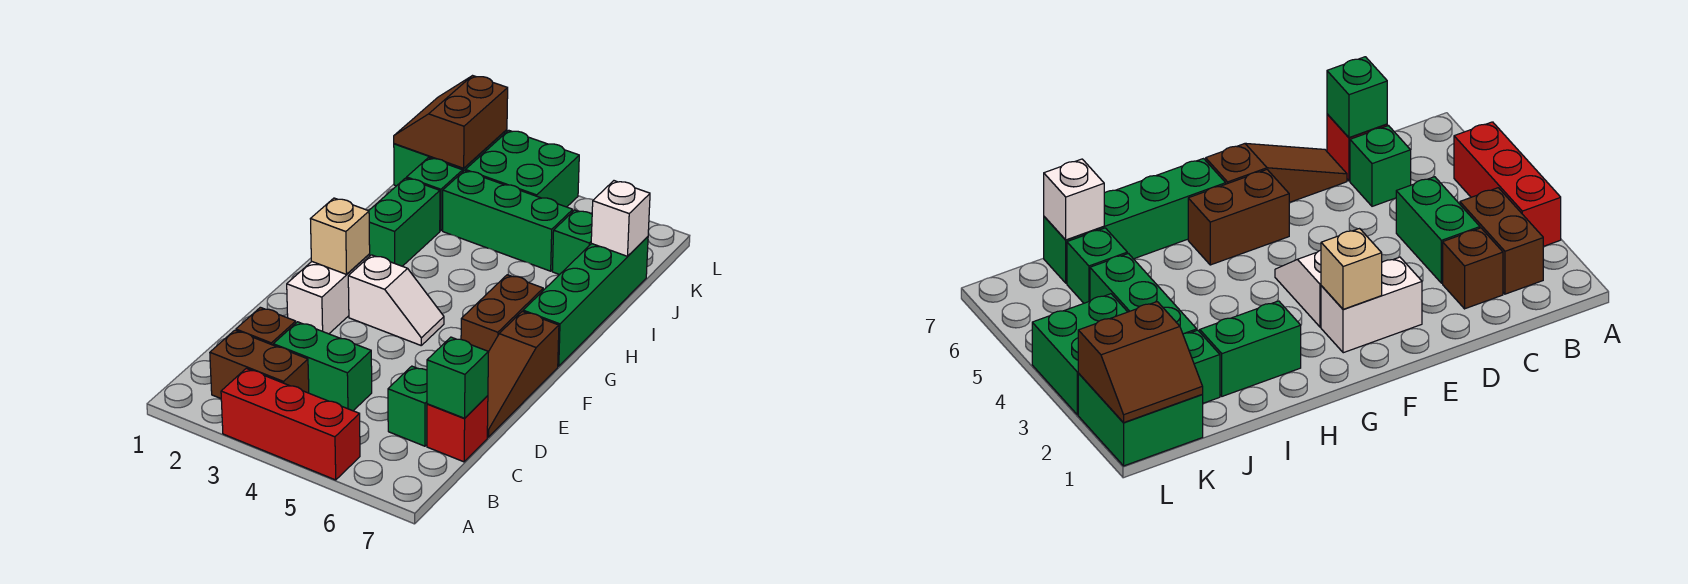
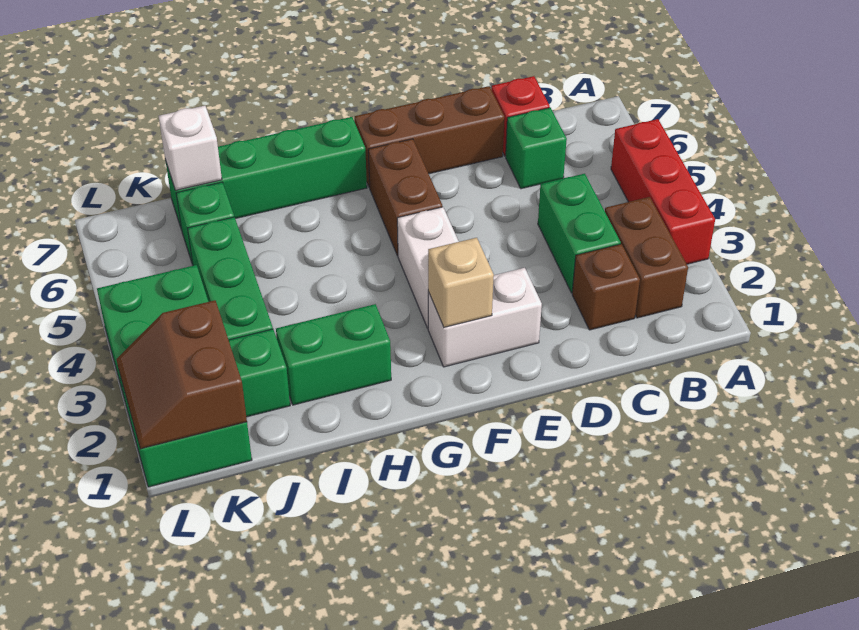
green 1x1 brick [427,337,489,418] -> none
brown 1x3 slope [487,311,559,437] -> brown 1x3 brick [355,86,504,188]
white 1x2 slope [348,255,444,345] -> white 1x2 brick [397,207,459,328]
brown 1x2 brick [461,275,543,352] -> brown 1x2 brick turned to [368,139,442,256]
brown 2x2 slope [394,76,508,168] -> brown 2x2 slope turned to [116,300,247,449]

